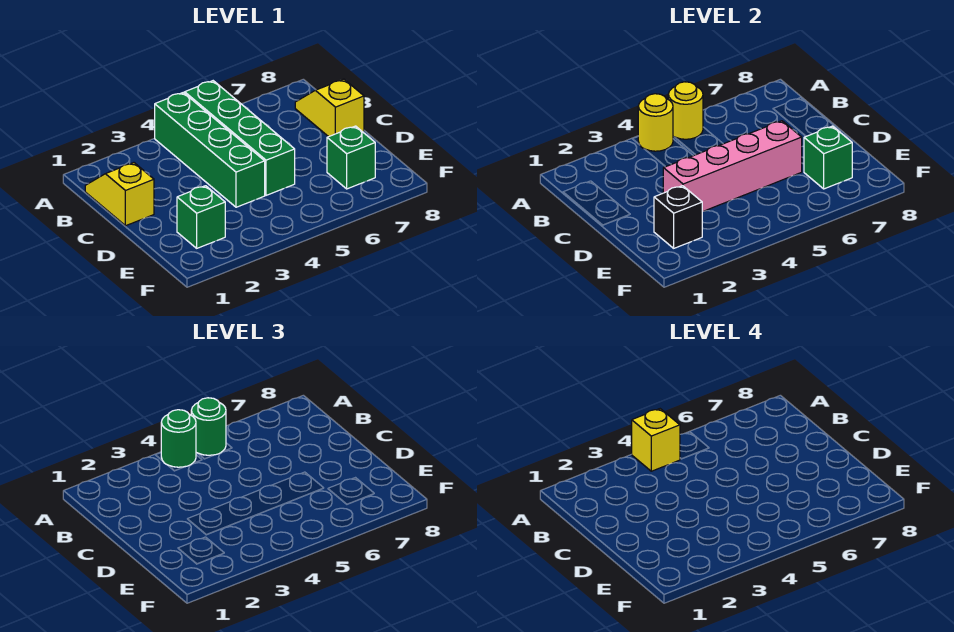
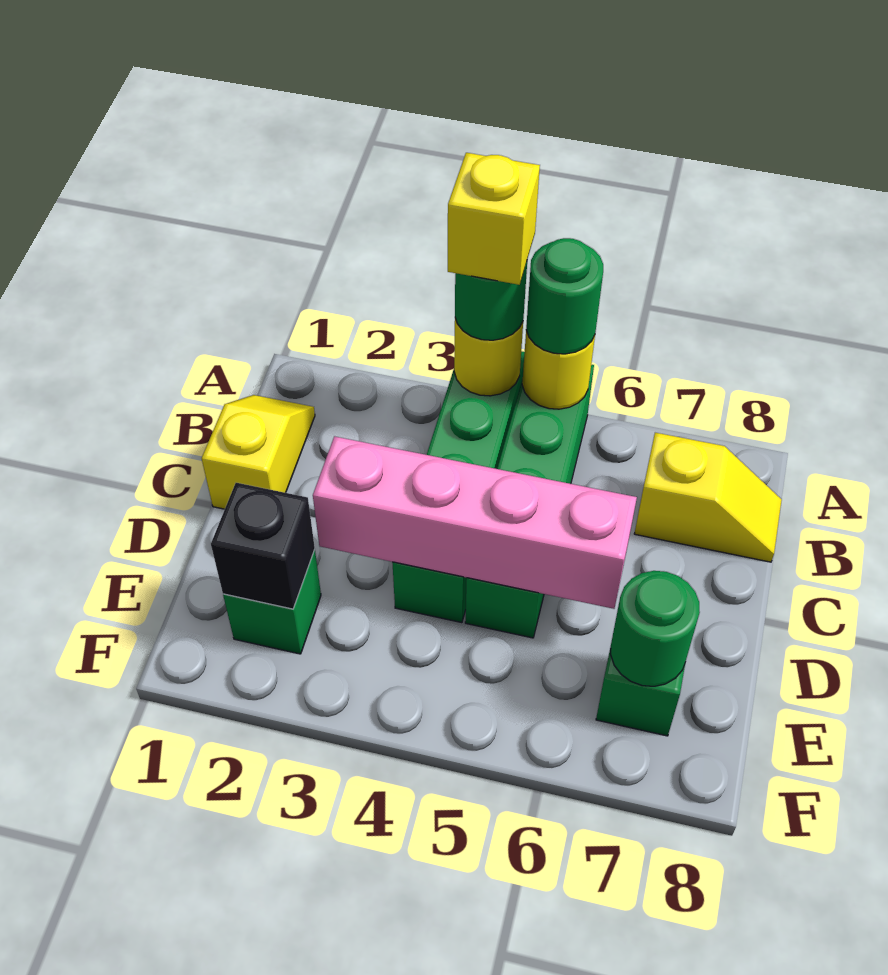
yellow 1x2 slope [295,79,364,137] -> yellow 1x2 slope turned to [634,433,782,562]
green 1x1 brick [804,126,852,189] -> green 1x1 round brick [611,571,700,686]

